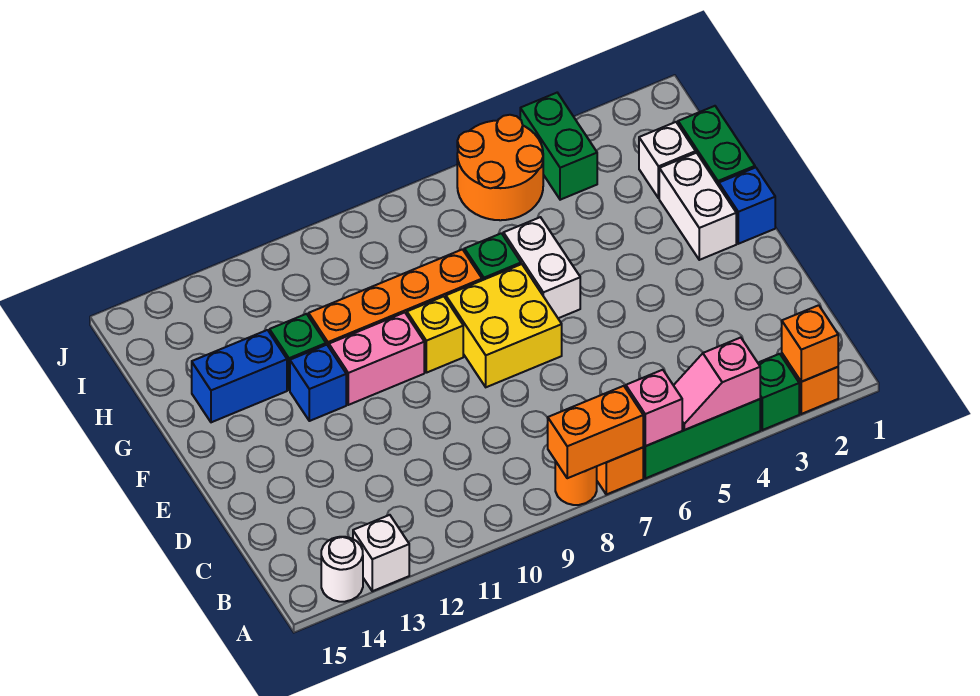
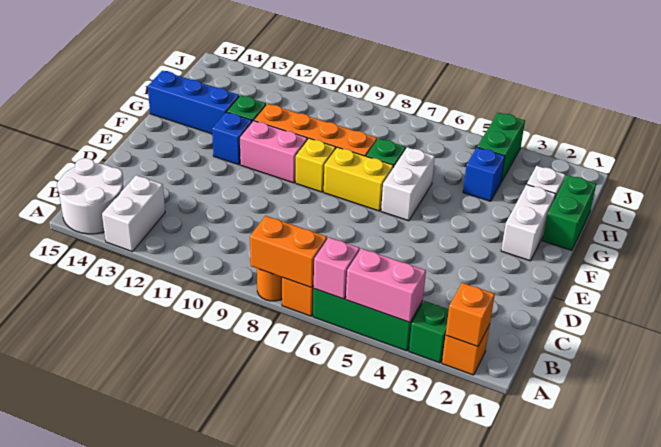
pink 1x2 slope [673,338,760,430] -> pink 1x2 brick [346,248,426,322]
white 1x1 brick [353,515,409,591] -> white 1x2 brick [102,175,165,252]
white 1x1 round brick [321,537,363,602] -> white 2x2 round brick [57,158,124,234]
yellow 2x2 brick [446,264,562,387] -> yellow 1x2 brick [324,147,394,211]
blue 1x1 brick [719,167,775,244] -> blue 1x1 brick moved to [463,147,505,201]
blue 1x2 brick [192,330,287,422] -> blue 1x3 brick [148,71,239,134]
orange 2x2 round brick [457,115,543,220] -> none

